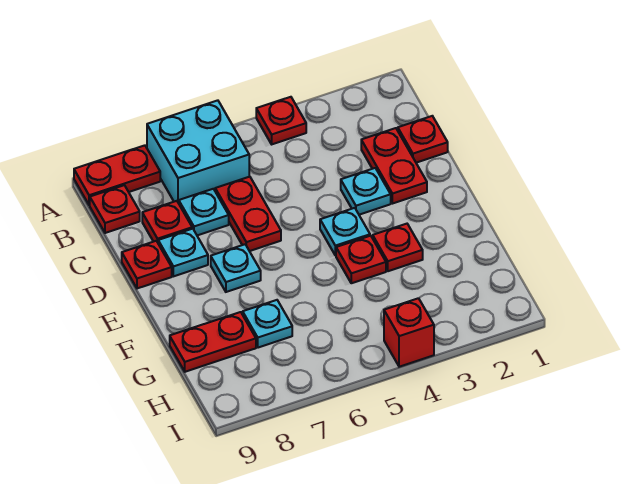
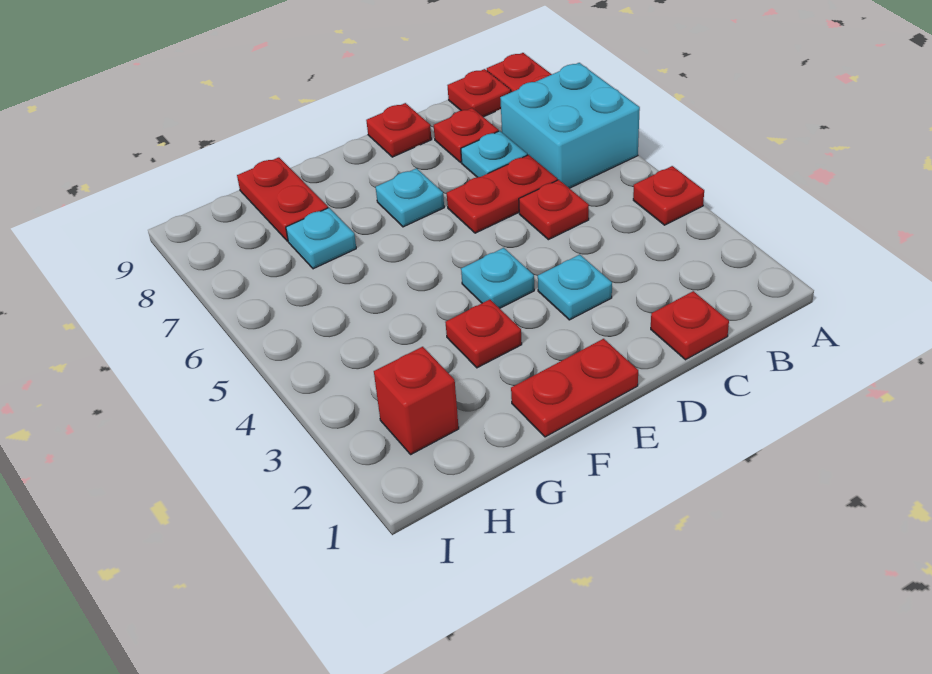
red 1x2 plate [361,128,427,204] -> red 1x2 plate moved to [511,339,638,437]
cyan 1x1 plate [158,229,208,276] -> none
red 1x1 plate [336,236,386,283] -> red 1x1 plate moved to [519,180,589,240]
red 1x1 brick [384,298,434,367] -> red 1x1 brick moved to [374,347,459,454]

